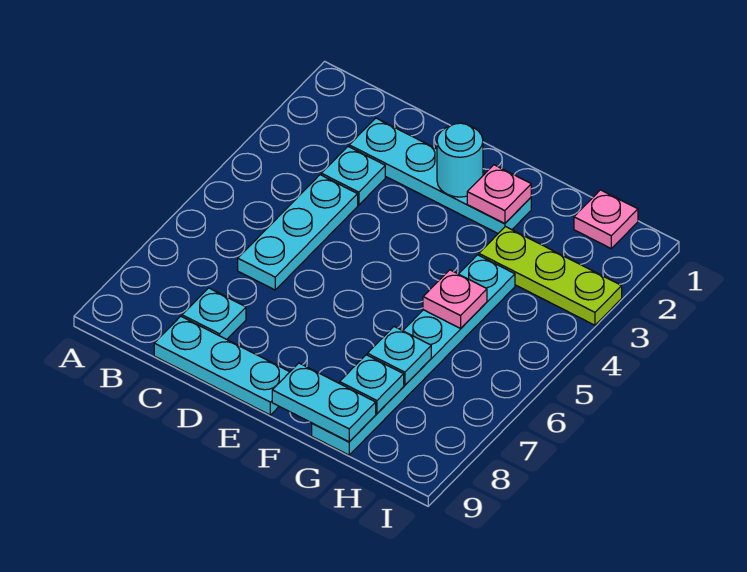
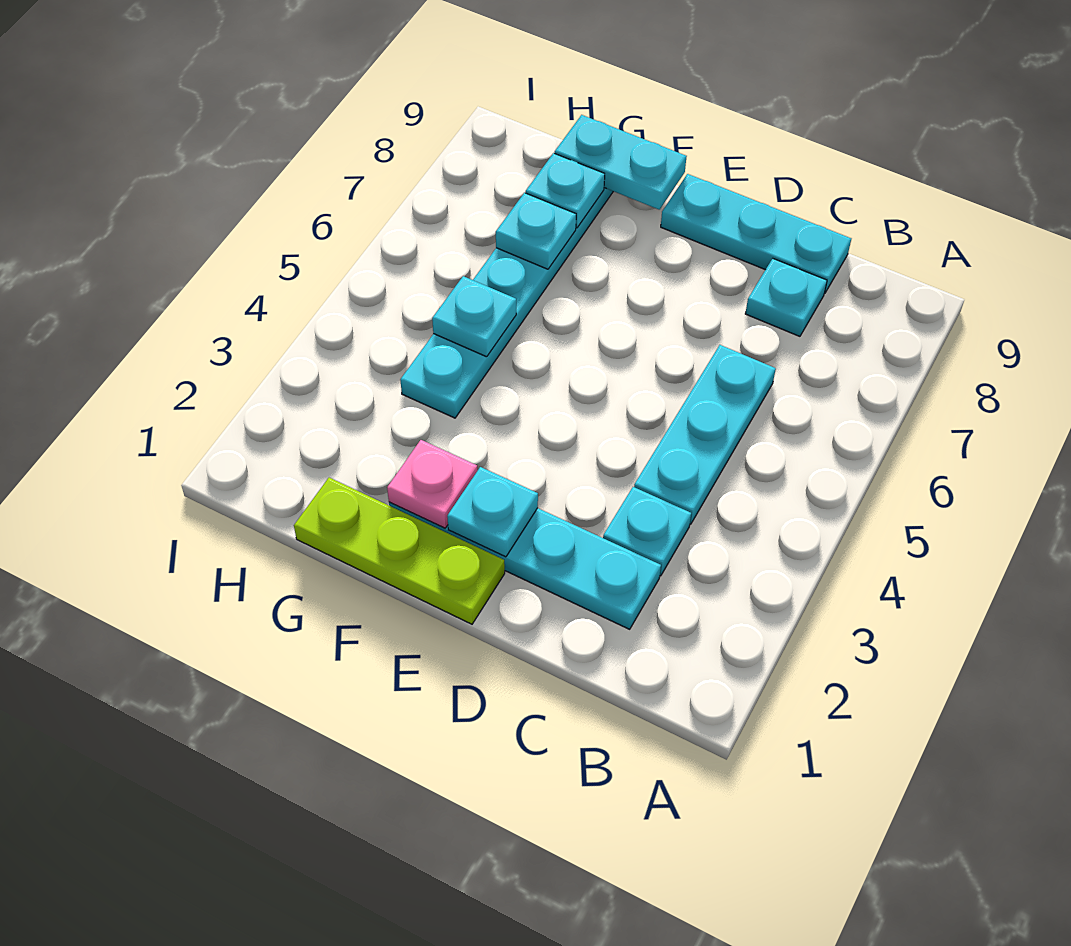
cyan 1x1 round brick [437,123,483,197] -> cyan 1x1 plate [447,467,538,557]
lime 1x3 plate [479,227,622,325] -> lime 1x3 plate moved to [294,478,505,624]
pink 1x1 plate [423,270,487,328] -> cyan 1x1 plate [432,276,516,357]
pink 1x1 plate [574,190,638,248] -> none

